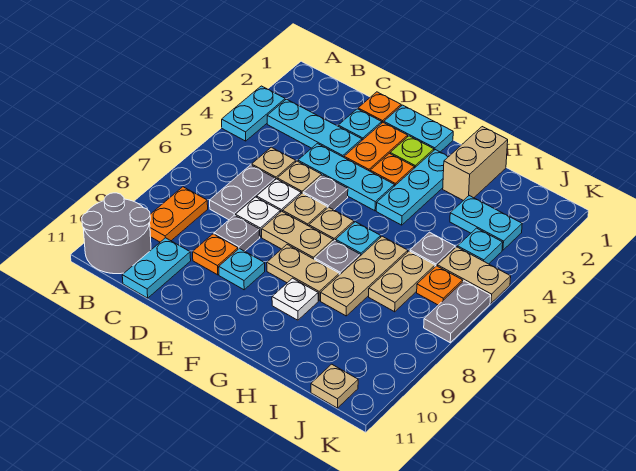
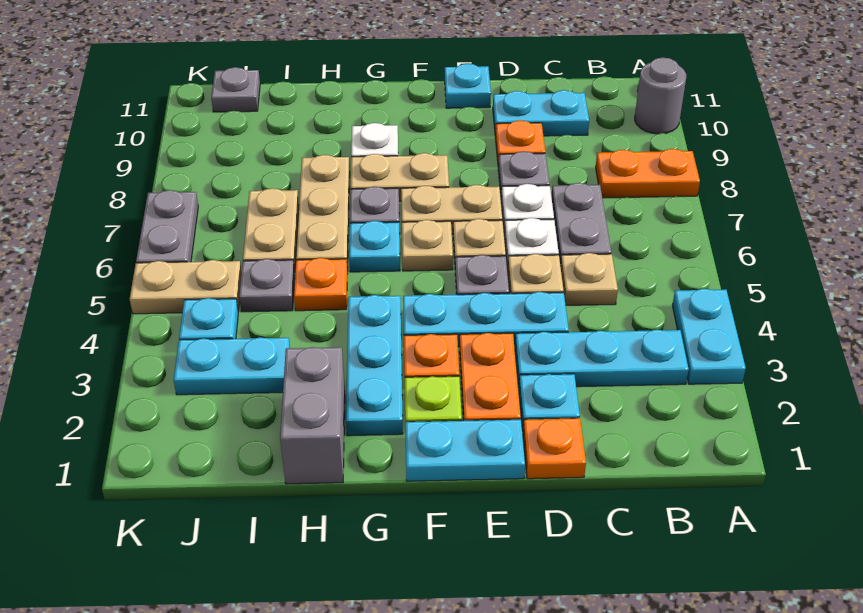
grey 2x2 round brick [82,193,151,274] -> grey 1x1 round brick [635,57,686,134]
orange 1x2 plate [150,187,208,242] -> orange 1x2 plate turned to [596,149,700,198]
cyan 1x2 plate [122,238,191,298] -> cyan 1x2 plate turned to [493,90,589,136]
cyan 1x1 plate [219,249,265,290] -> cyan 1x1 plate moved to [445,64,491,108]
tan 1x2 brick [443,127,508,201] -> grey 1x2 brick [280,347,345,484]
orange 1x1 plate [417,266,463,305] -> orange 1x1 plate moved to [294,258,347,311]
tan 1x1 plate [311,364,358,408] -> grey 1x1 plate [211,67,260,112]

